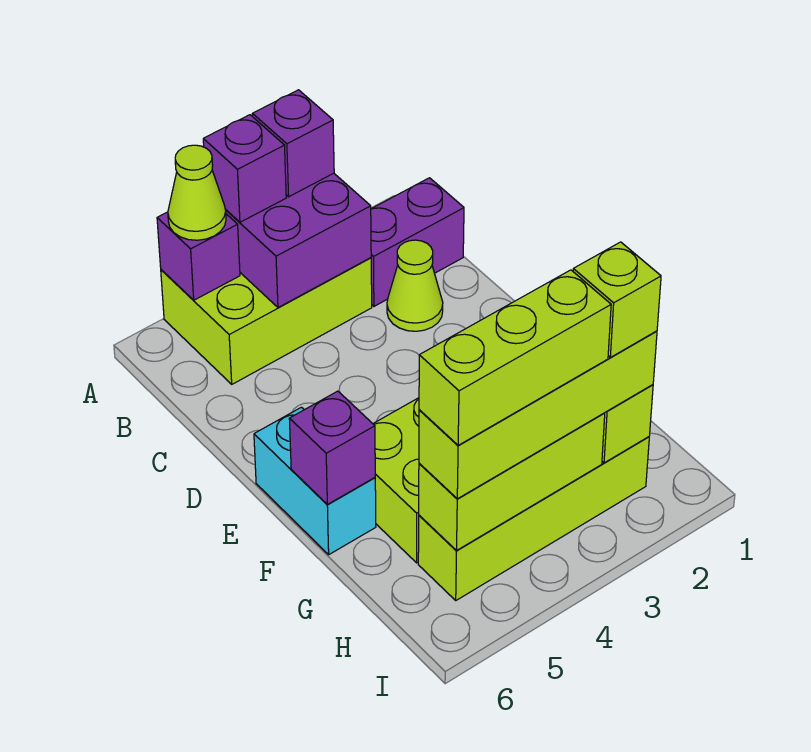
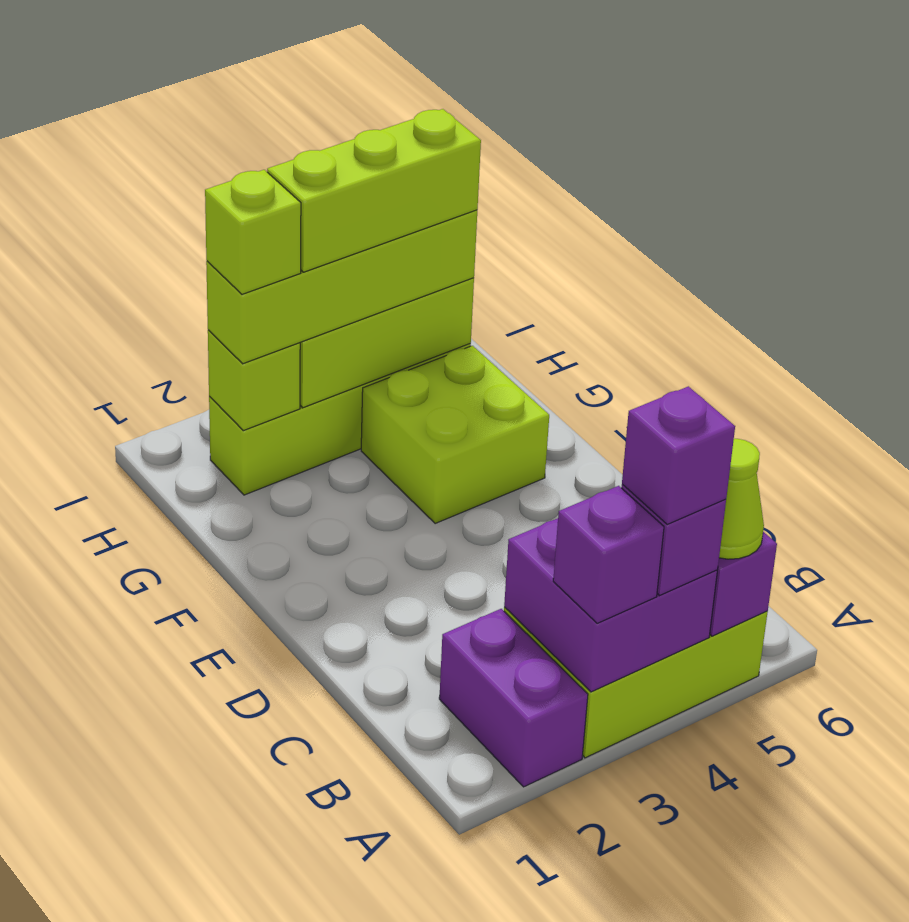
purple 1x2 brick [371,178,464,306] -> purple 1x2 brick turned to [439,609,588,787]
lime 1x1 cone [387,240,443,331] -> none
cyan 1x2 brick [254,407,376,554] -> none
purple 1x1 brick [289,391,375,504] -> purple 1x1 brick moved to [622,386,735,524]

